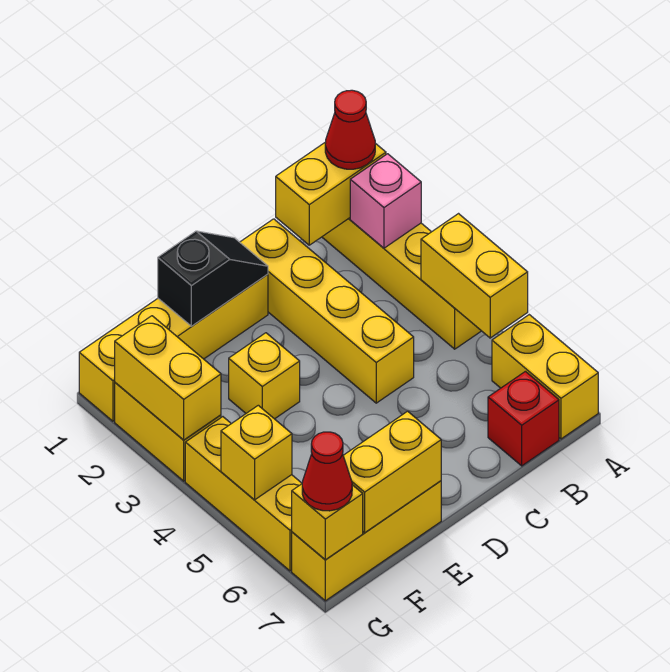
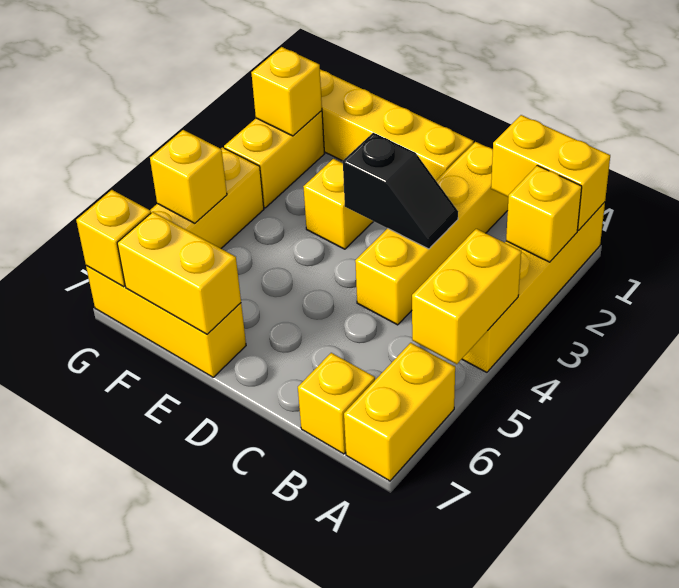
red 1x1 cone [325,90,375,169] -> none
pink 1x1 brick [350,154,421,248] -> yellow 1x1 brick [506,165,582,262]
red 1x1 brick [488,371,559,466] -> yellow 1x1 brick [298,353,375,454]
black 1x2 slope [158,231,268,326] -> black 1x2 slope moved to [343,133,458,249]
yellow 1x2 brick [115,316,221,440] -> yellow 1x1 brick [251,47,322,136]
red 1x1 cone [302,432,352,511] -> none

